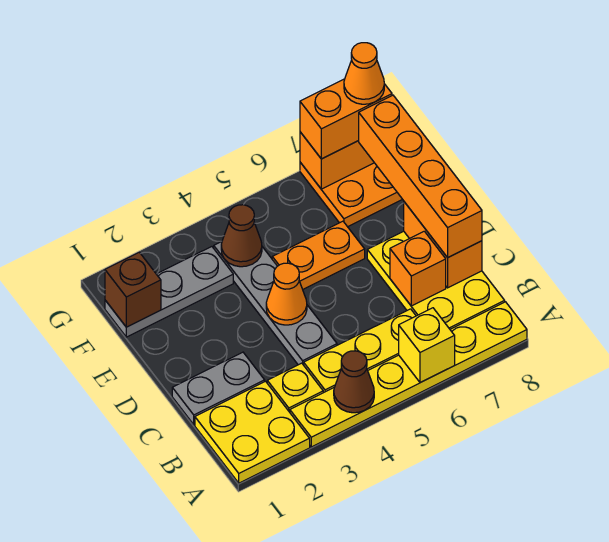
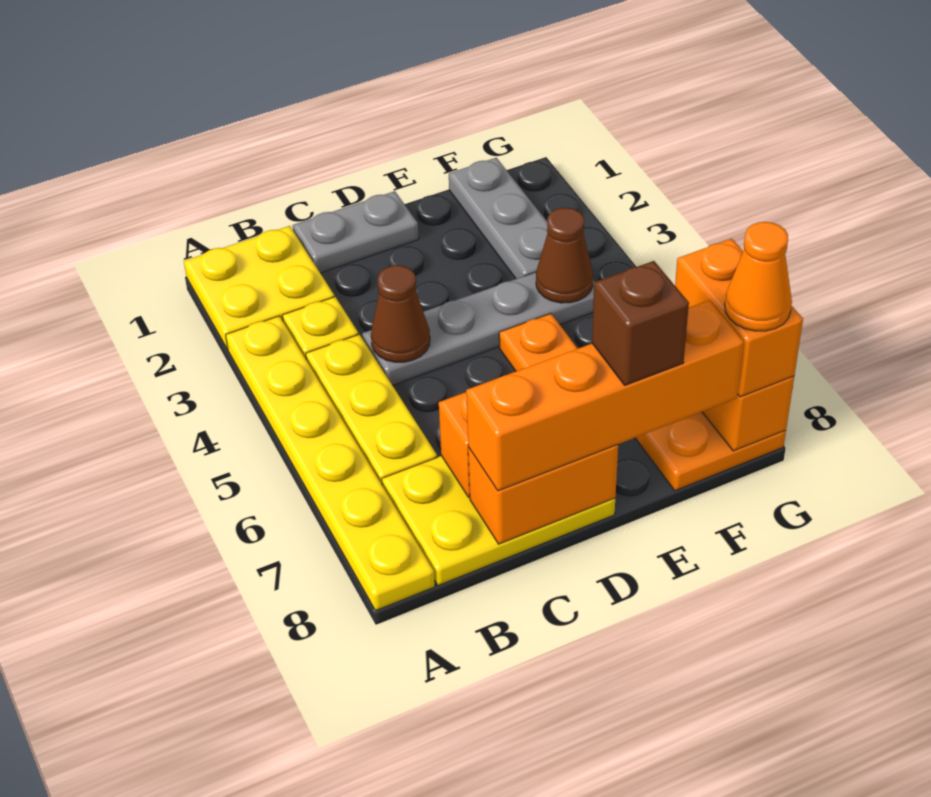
brown 1x1 cone [334,351,374,413] -> brown 1x1 cone moved to [371,265,430,362]
yellow 1x1 brick [399,308,455,383] -> none
grey 1x2 plate [172,352,265,425] -> grey 1x2 plate turned to [293,191,419,273]
orange 1x1 cone [266,263,307,325] -> none
brown 1x1 brick [105,252,161,327] -> brown 1x1 brick moved to [592,261,689,385]

